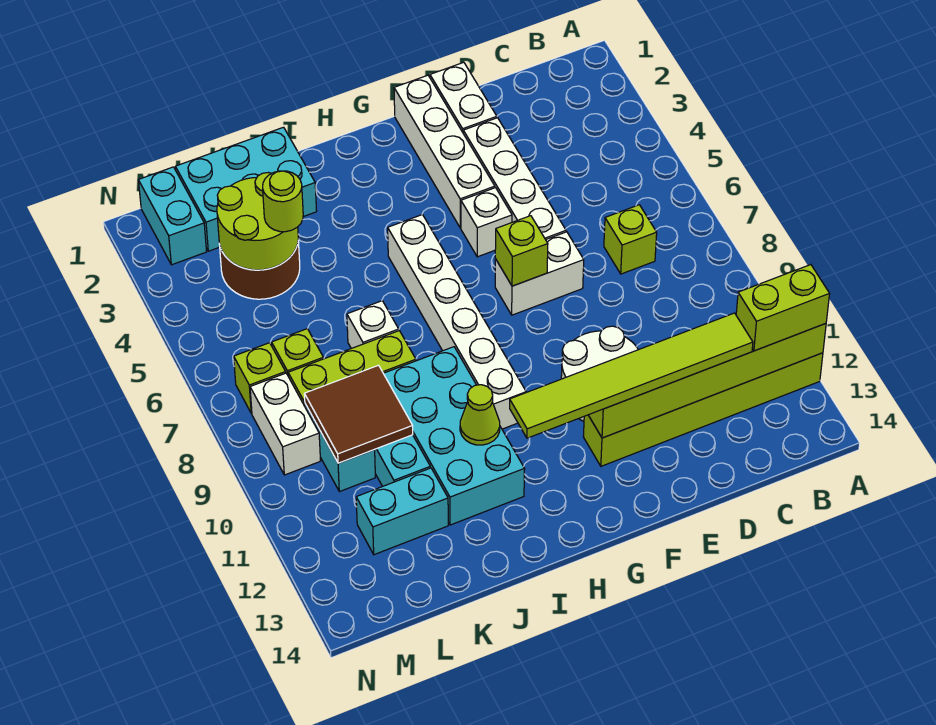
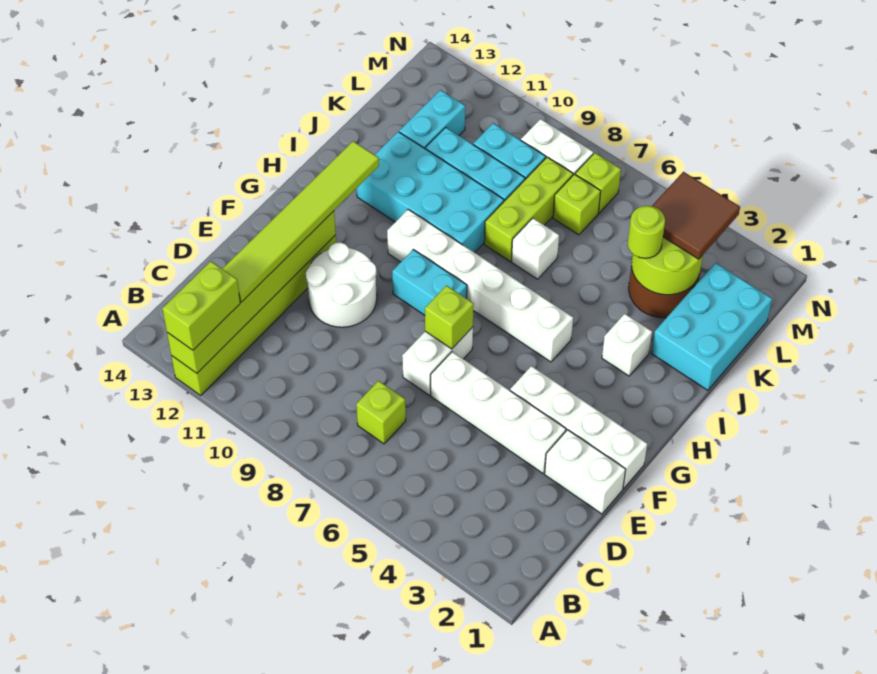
white 1x1 brick [461,188,512,257] -> white 1x1 brick moved to [602,314,652,376]
lime 1x1 cone [460,385,500,445] -> none
brown 2x2 tile [304,365,413,463] -> brown 2x2 tile moved to [652,172,740,259]
cyan 1x2 brick [138,167,207,265] -> cyan 1x2 brick moved to [392,249,467,315]

